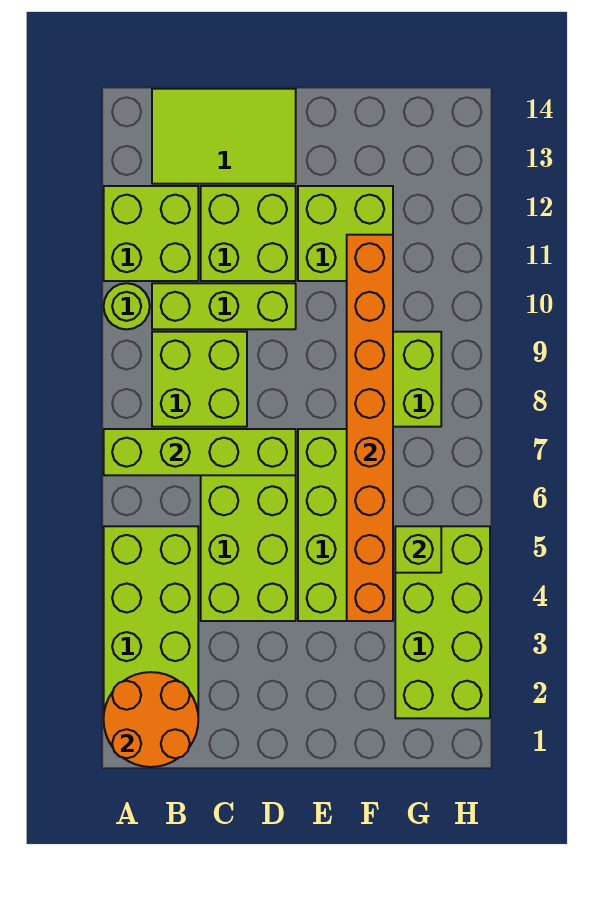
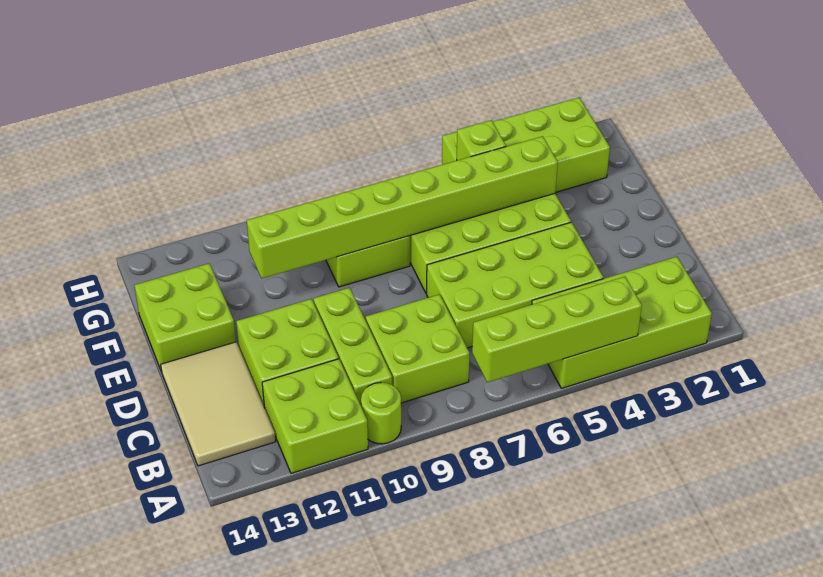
orange 2x2 round brick [104,672,198,767] -> none
lime 1x4 brick [104,429,296,475] -> lime 1x4 brick turned to [472,277,642,382]
lime 2x3 tile [152,89,296,184] -> tan 2x3 tile [161,342,275,466]
lime 2x2 brick [298,186,393,281] -> lime 2x2 brick moved to [134,263,236,372]
orange 1x8 brick [347,235,393,621] -> lime 1x8 brick [247,136,558,278]

